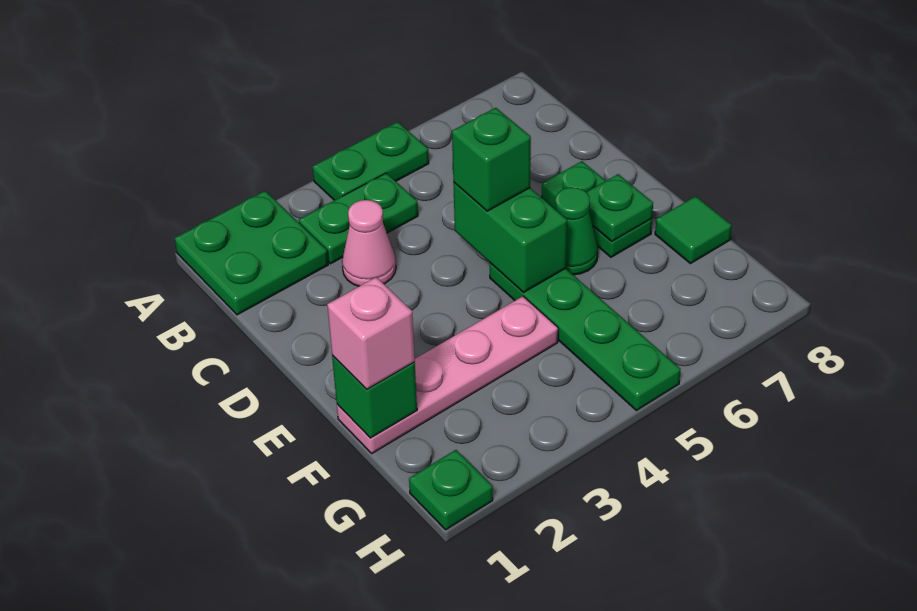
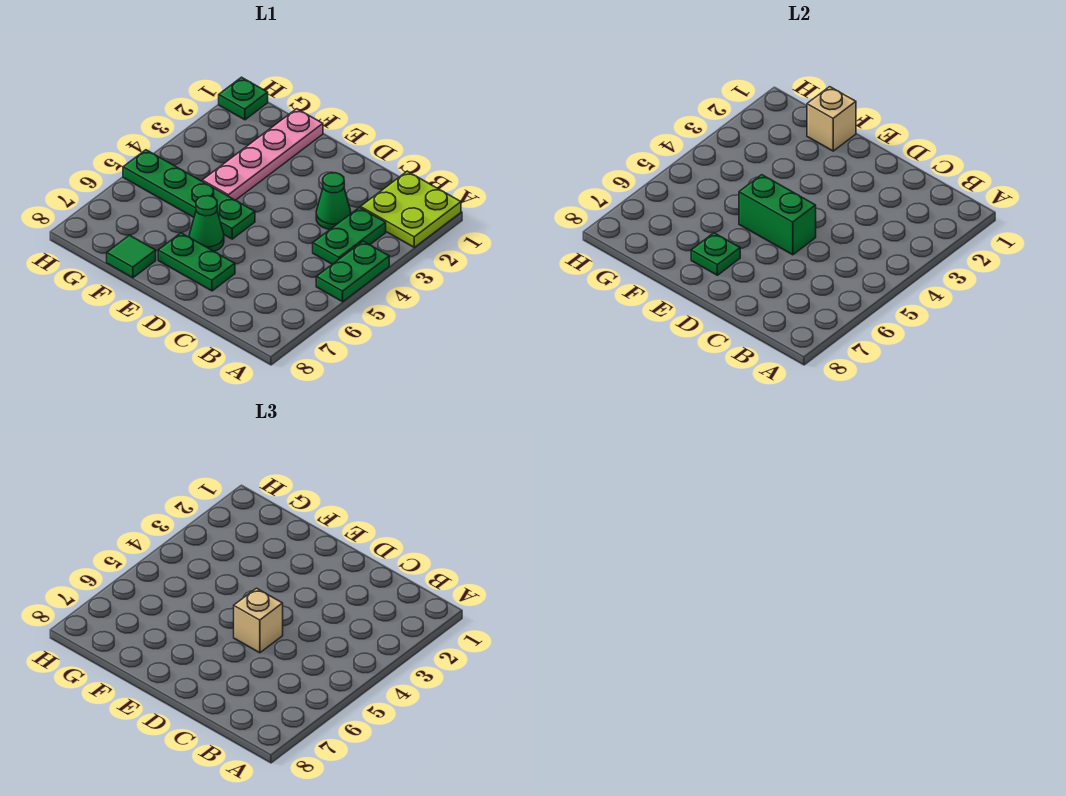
green 2x2 plate [175,191,328,315] -> lime 2x2 plate [361,171,461,247]
pink 1x1 cone [342,200,396,286] -> green 1x1 cone [316,173,351,229]
green 1x1 brick [452,108,531,211] -> tan 1x1 brick [234,588,283,653]
green 1x1 brick [332,356,417,438] -> tan 1x1 brick [807,87,856,151]
pink 1x1 brick [327,277,415,389] -> none

